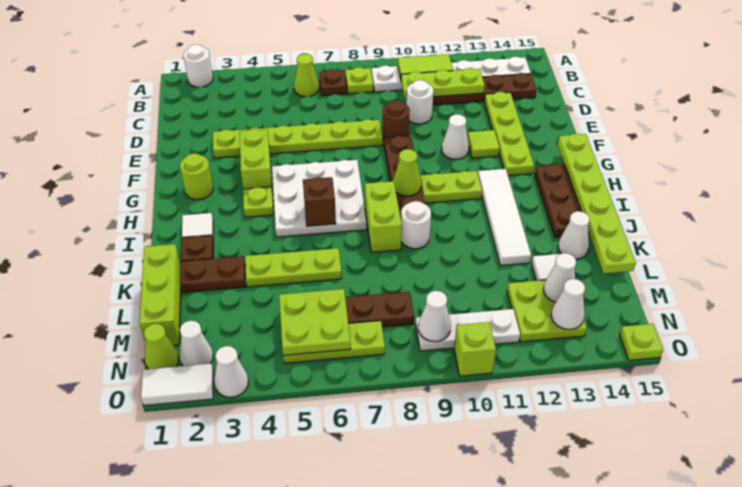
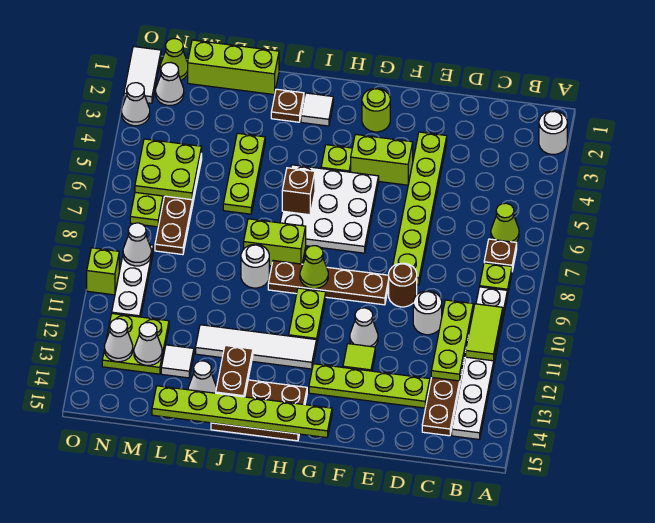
brown 1x2 plate [180,256,246,292] -> brown 1x2 plate moved to [216,345,253,397]
lime 1x1 plate [620,324,663,360] -> none

